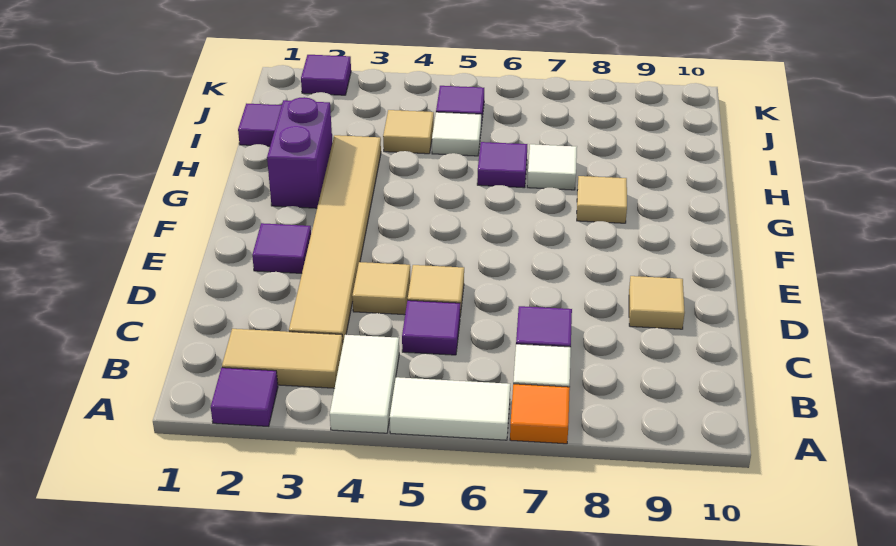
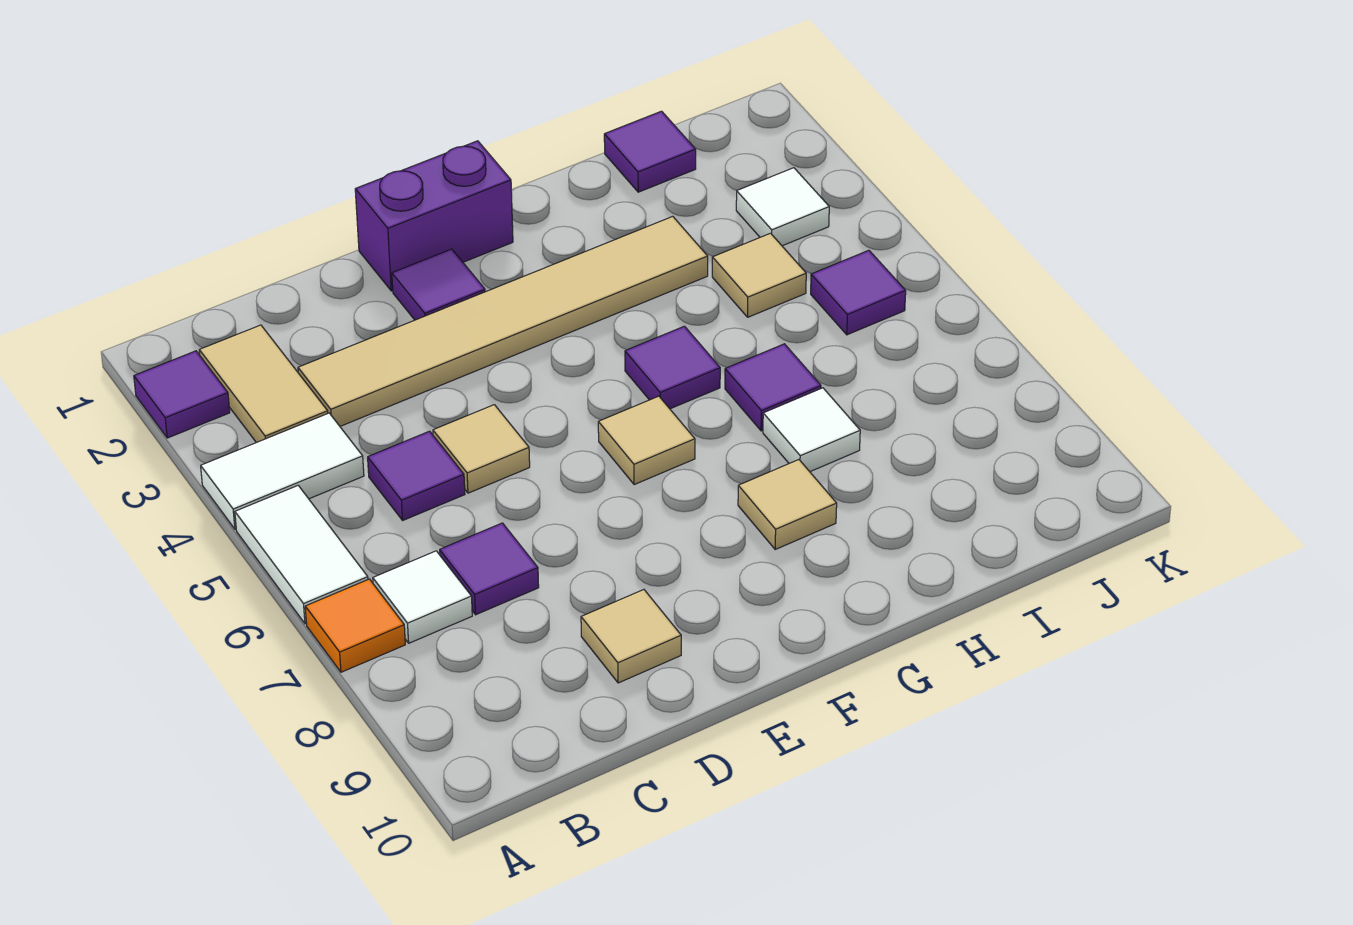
tan 1x1 tile [352,262,410,315] -> tan 1x1 tile moved to [598,396,695,485]
purple 1x2 brick [267,97,332,208] -> purple 1x2 brick moved to [355,141,513,291]
white 1x1 tile [432,112,481,156] -> white 1x1 tile moved to [736,168,829,246]
purple 1x1 tile [301,55,351,95] -> purple 1x1 tile moved to [625,326,720,409]

